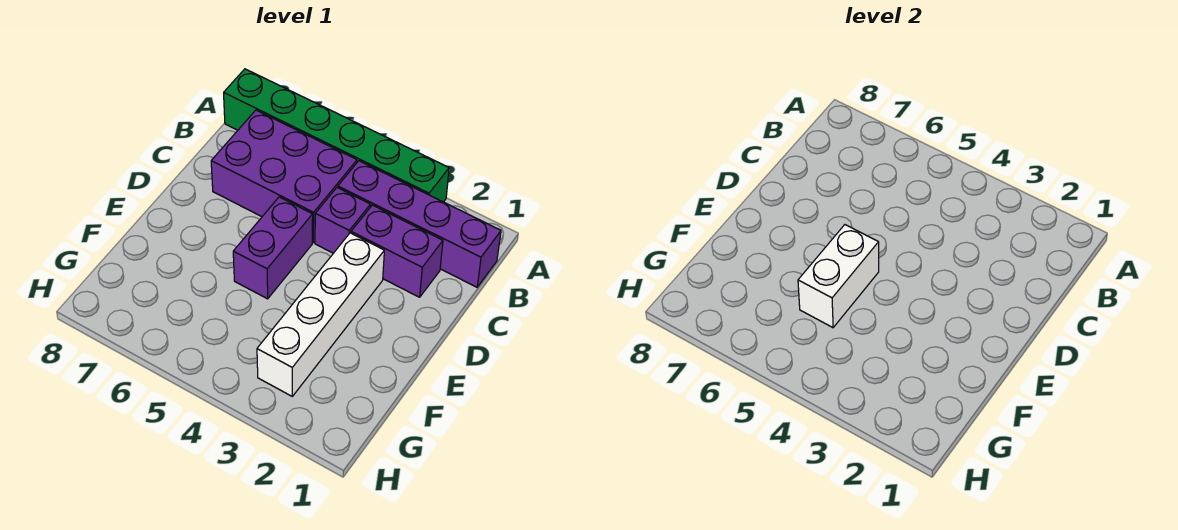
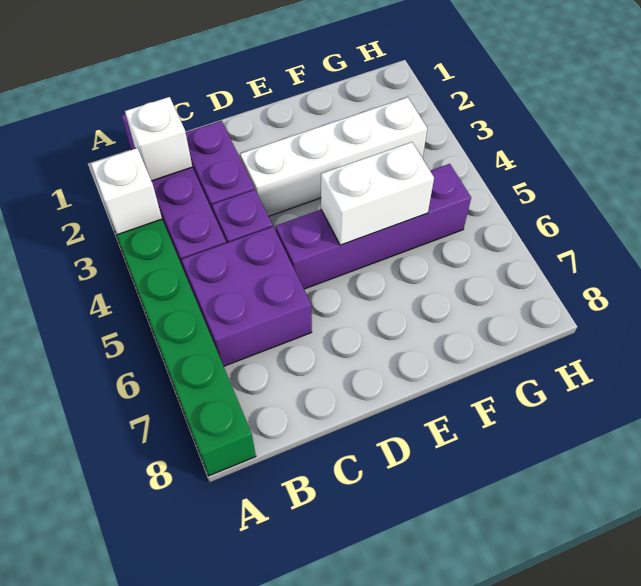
none -> white 1x1 brick [91,148,162,235]
none -> white 1x1 brick [125,97,192,181]
purple 2x3 brick [211,110,357,243] -> purple 2x2 brick [181,227,312,366]
purple 1x2 brick [233,197,313,299] -> purple 1x4 brick [276,164,471,289]

